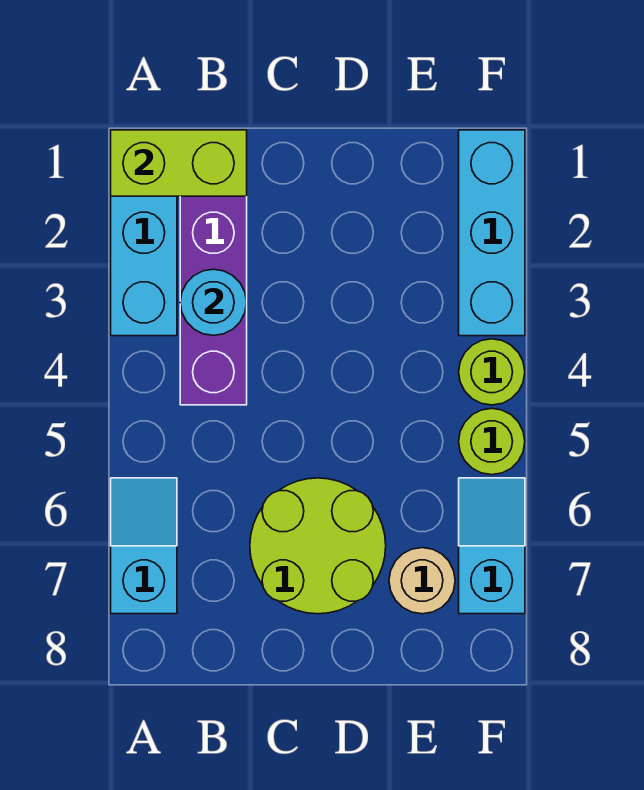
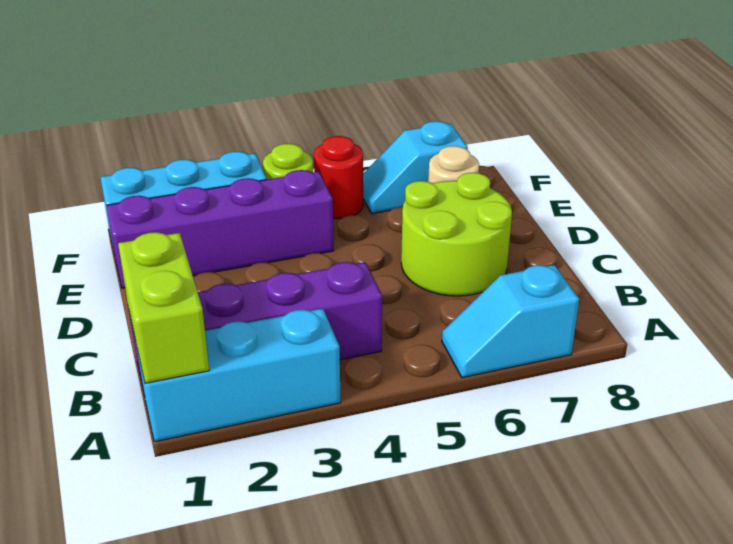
cyan 1x1 round brick [180,269,247,335] -> none
none -> purple 1x4 brick [106,170,334,288]
lime 1x1 round brick [459,408,525,475] -> red 1x1 round brick [314,136,363,219]

